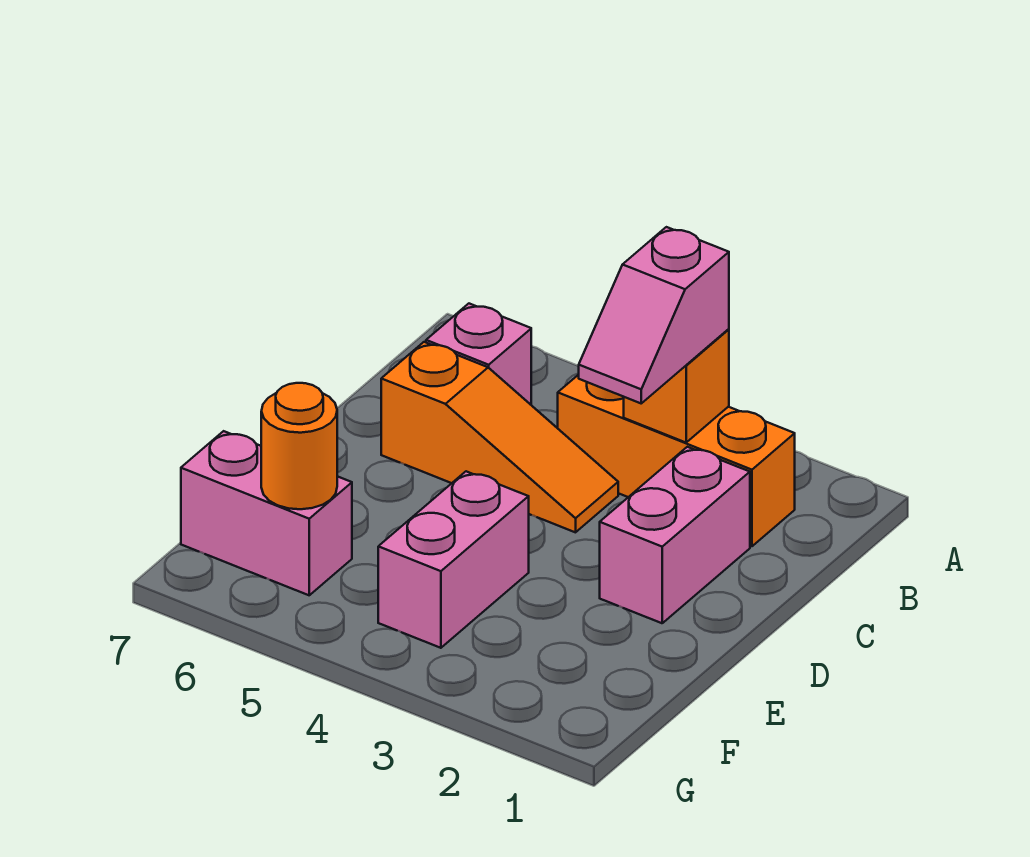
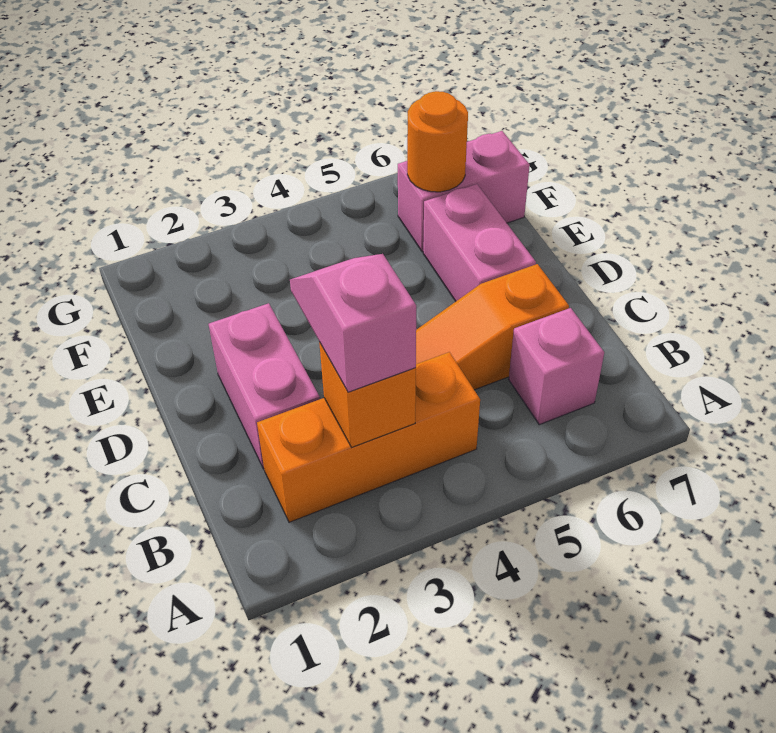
pink 1x2 brick [378,471,529,648] -> pink 1x2 brick moved to [423,184,536,301]

